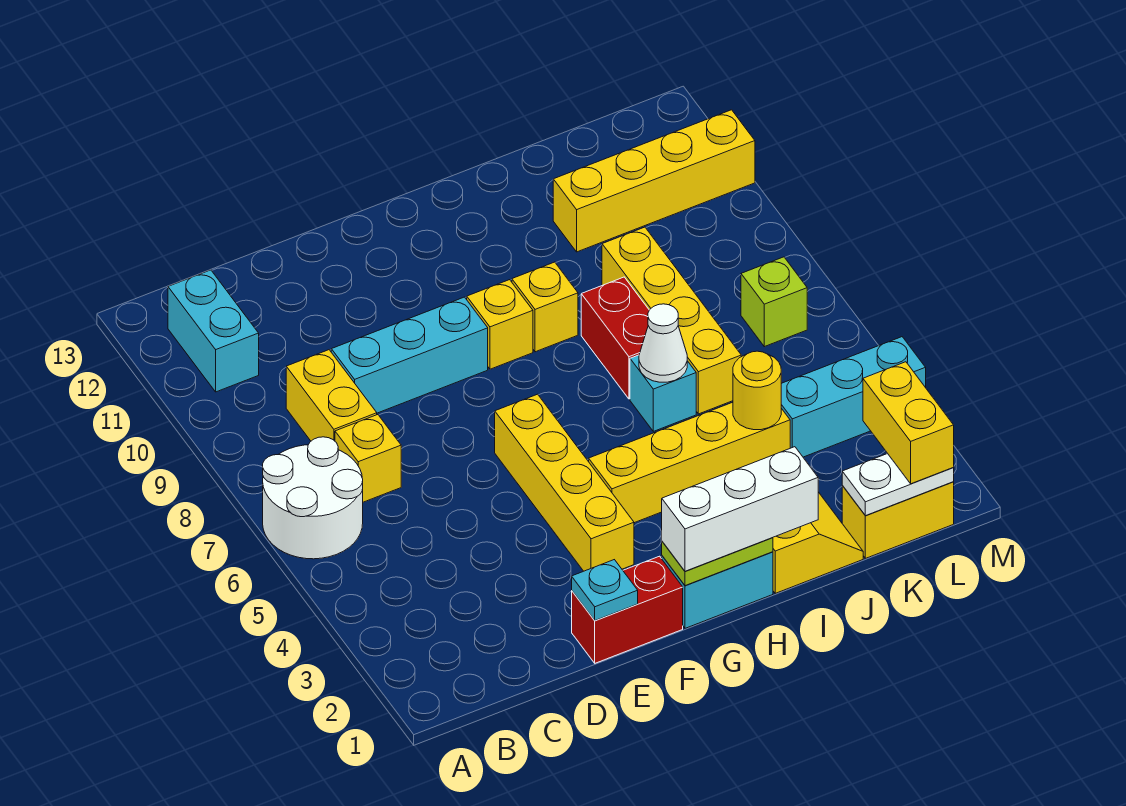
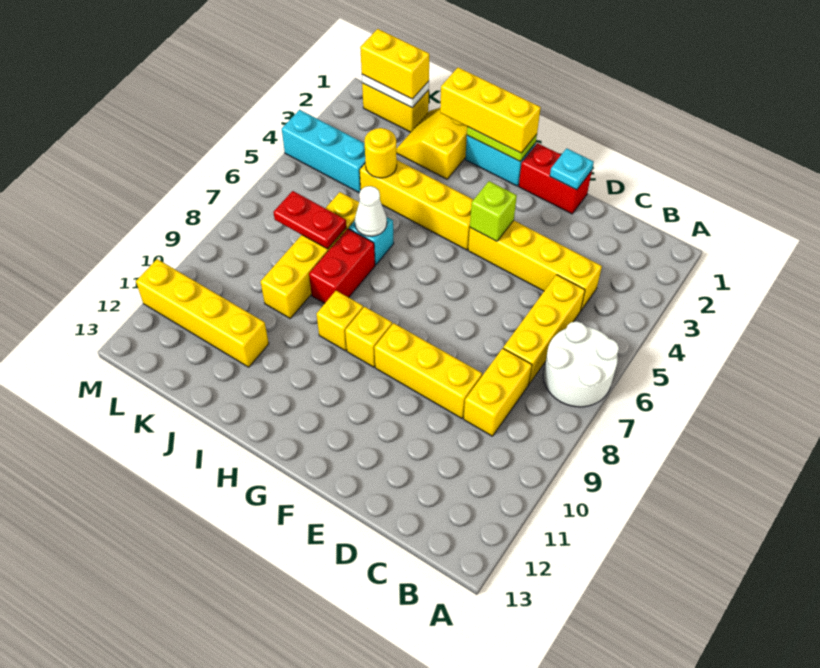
cyan 1x2 brick [168,270,259,392] -> none
yellow 1x1 brick [335,415,401,502] -> yellow 1x3 brick [503,275,585,384]
cyan 1x3 brick [331,297,488,413] -> yellow 1x3 brick [374,323,482,418]
yellow 1x4 brick [495,394,634,571] -> yellow 1x4 brick turned to [468,220,602,310]
white 1x3 brick [662,447,818,571] -> yellow 1x3 brick [440,68,541,153]
none -> red 1x2 plate [273,191,346,249]
yellow 1x2 brick [863,362,954,484] -> yellow 1x2 brick turned to [360,29,429,99]
lime 1x1 brick [741,257,807,347] -> lime 1x1 brick moved to [470,181,517,241]

